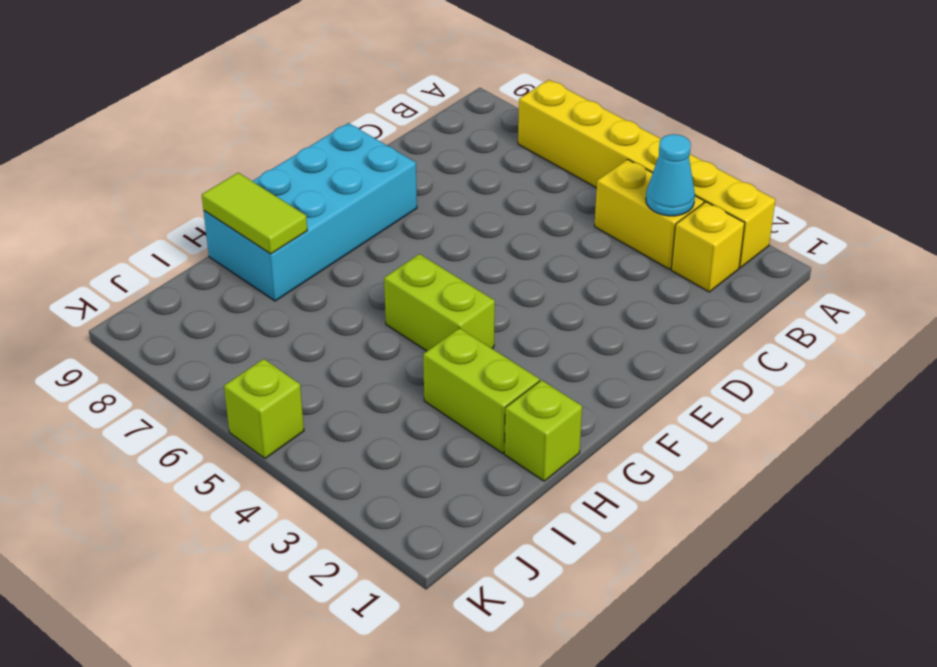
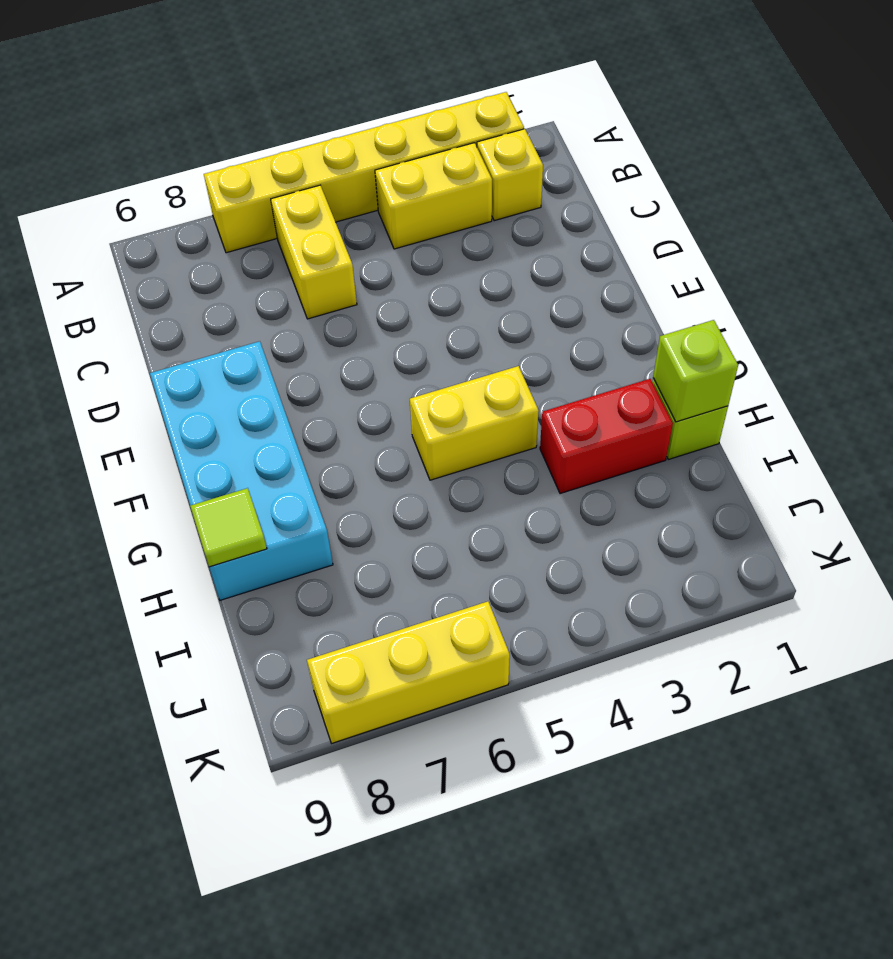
cyan 1x1 cone [646,134,695,216] -> none
none -> yellow 1x2 brick [271,185,357,319]
lime 1x2 brick [384,254,495,351] -> yellow 1x2 brick [410,366,539,480]
lime 1x2 brick [423,328,539,453] -> red 1x2 brick [540,379,673,494]
lime 1x2 tile [202,173,307,254] -> lime 1x1 tile [190,488,267,567]
lime 1x1 brick [224,359,304,458] -> lime 1x1 brick moved to [653,320,738,422]
none -> yellow 1x3 brick [307,601,510,743]

